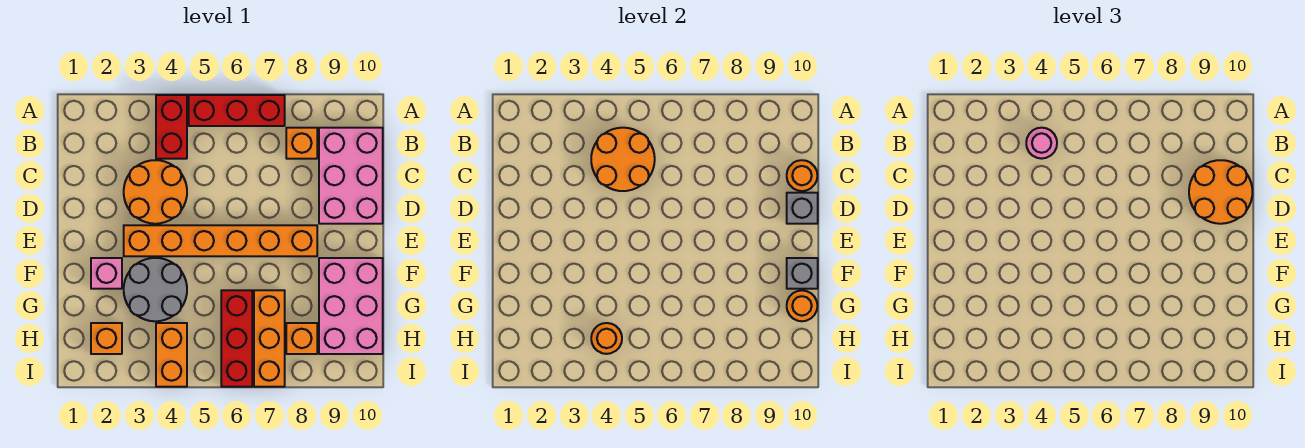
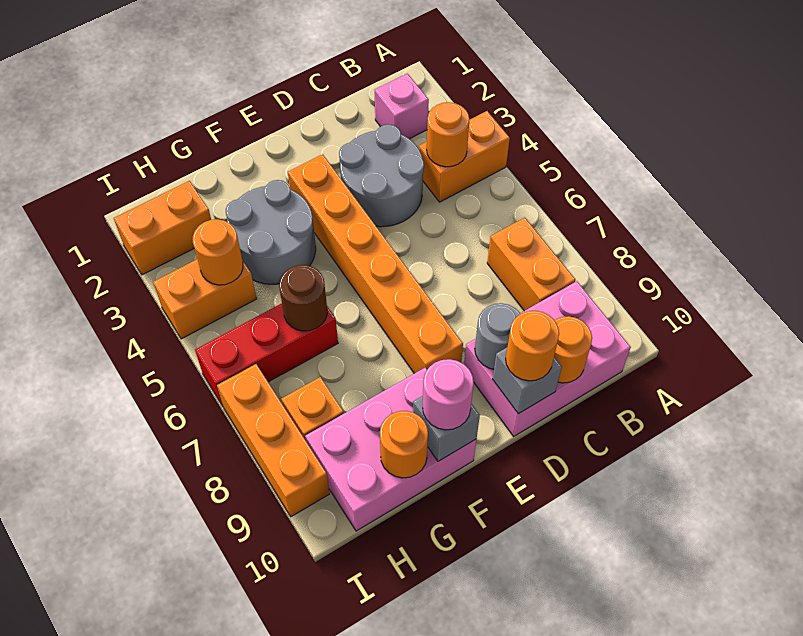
red 1x2 brick [156,95,187,159] -> orange 1x2 brick [419,111,510,202]
red 1x3 brick [189,95,285,126] -> none
orange 2x2 round brick [591,128,655,191] -> orange 1x1 round brick [427,102,469,167]
pink 1x1 round brick [1026,128,1057,159] -> pink 1x1 round brick moved to [423,359,474,430]
orange 1x1 brick [286,128,317,159] -> orange 1x2 brick [487,218,575,311]
orange 2x2 round brick [124,160,187,224] -> grey 2x2 round brick [339,125,424,227]
orange 2x2 round brick [1189,160,1252,224] -> orange 1x1 round brick [506,311,559,381]
none -> grey 1x1 round brick [475,303,520,369]
pink 1x1 brick [91,258,122,289] -> pink 1x1 brick moved to [375,73,429,139]
none -> brown 1x1 round brick [279,265,327,331]
orange 1x3 brick [254,290,285,387] -> orange 1x3 brick turned to [217,364,330,517]
orange 1x1 brick [91,323,122,354] -> orange 1x2 brick [114,181,211,275]

